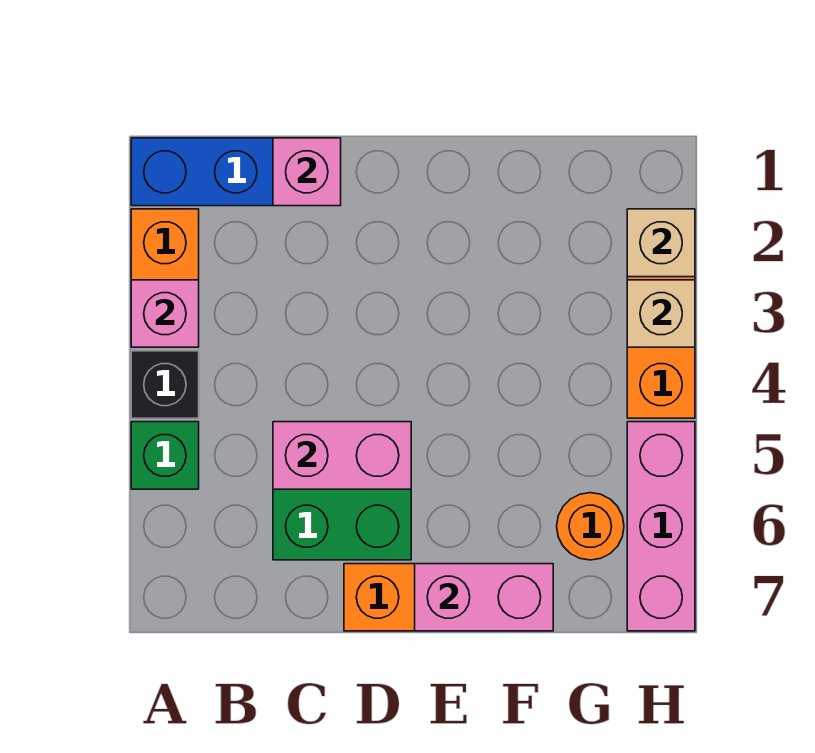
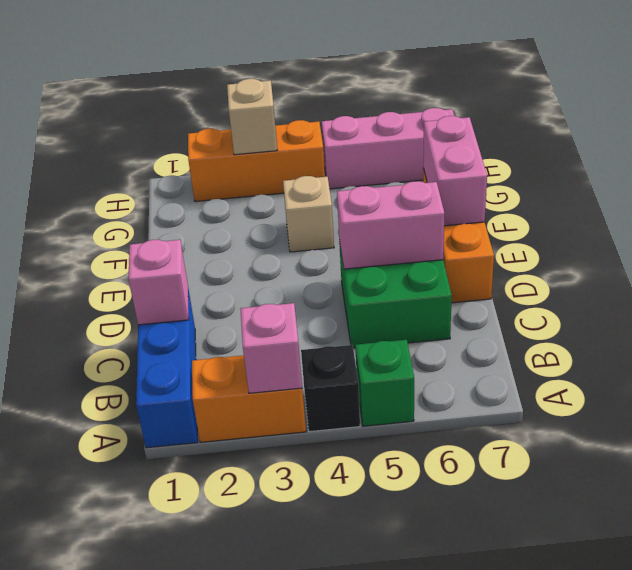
pink 1x2 brick [273,422,411,489] -> pink 1x2 brick turned to [337,181,444,269]
orange 1x1 round brick [557,493,624,560] -> none
tan 1x1 brick [627,209,695,277] -> tan 1x1 brick moved to [283,176,334,252]

